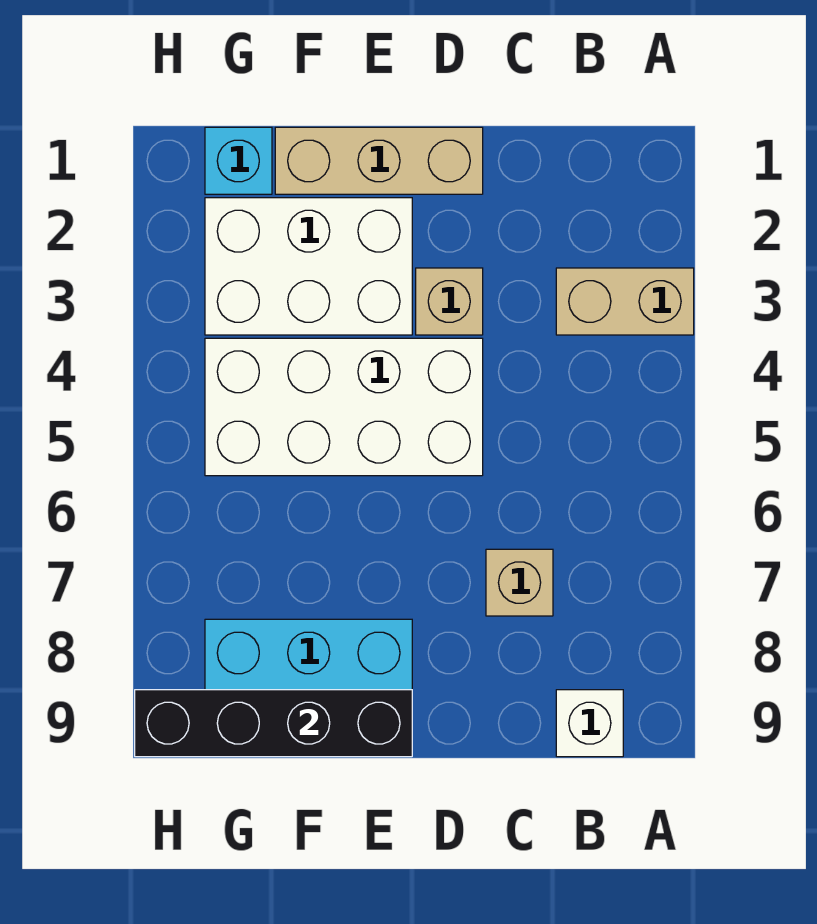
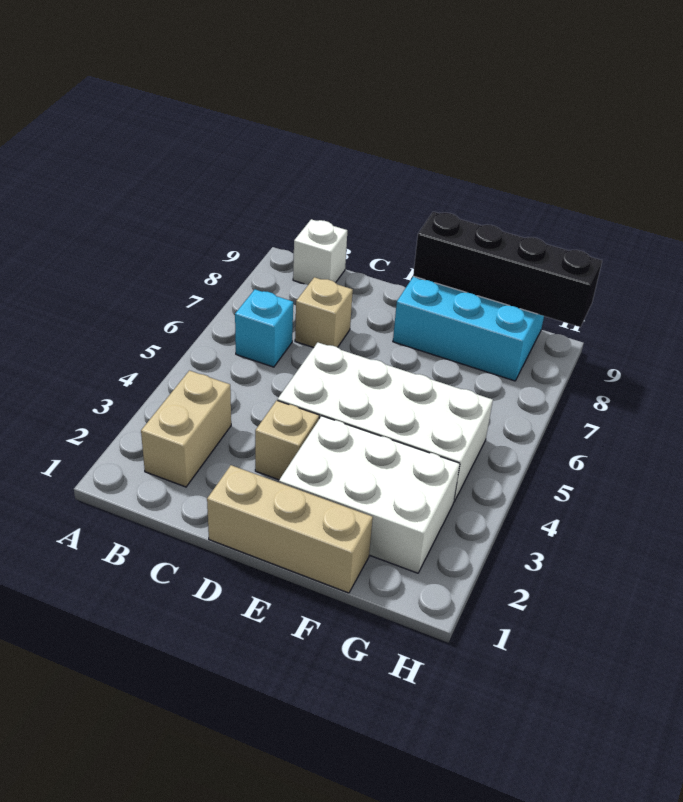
tan 1x2 brick [556,268,694,335] -> tan 1x2 brick turned to [141,371,231,487]
cyan 1x1 brick [205,127,272,194] -> cyan 1x1 brick moved to [235,290,293,367]

